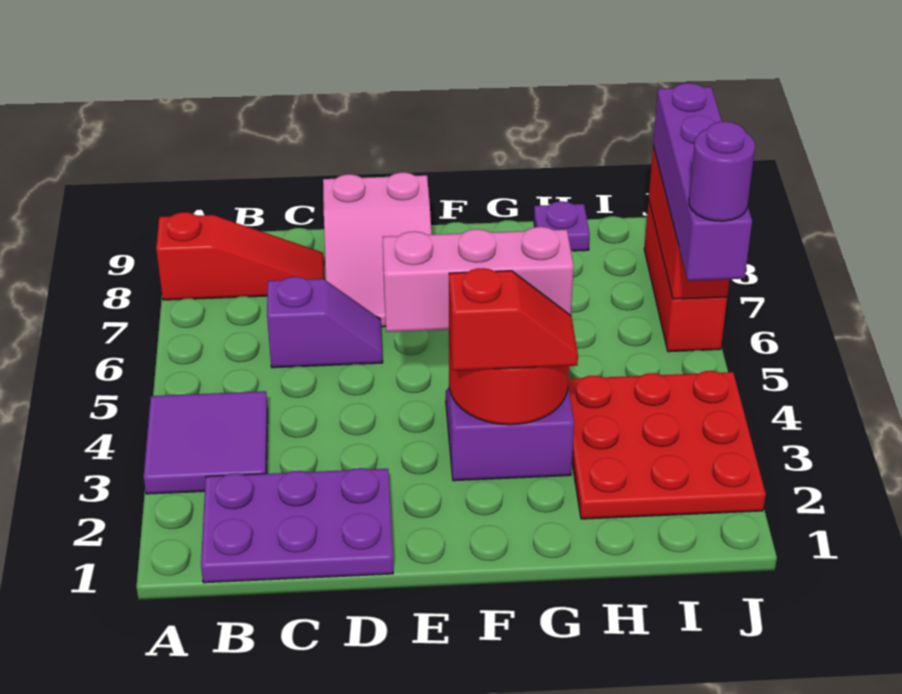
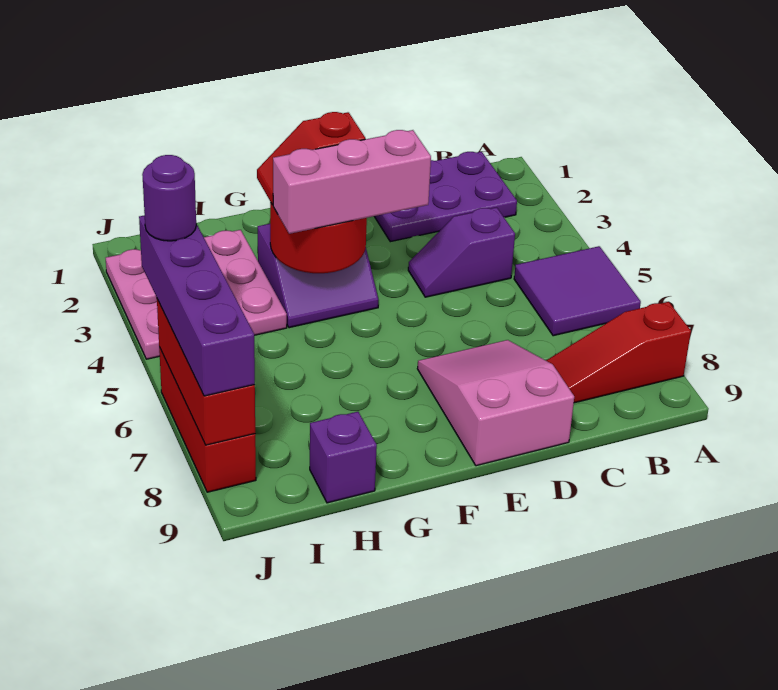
purple 2x2 tile [144,391,268,494] -> purple 2x2 tile moved to [514,246,641,336]
purple 1x2 slope [267,277,383,368] -> purple 1x2 slope moved to [408,207,515,297]
red 3x3 plate [568,371,766,519] -> pink 3x3 plate [106,230,287,359]
purple 1x1 plate [534,201,590,251] -> purple 1x1 brick [310,412,377,503]

